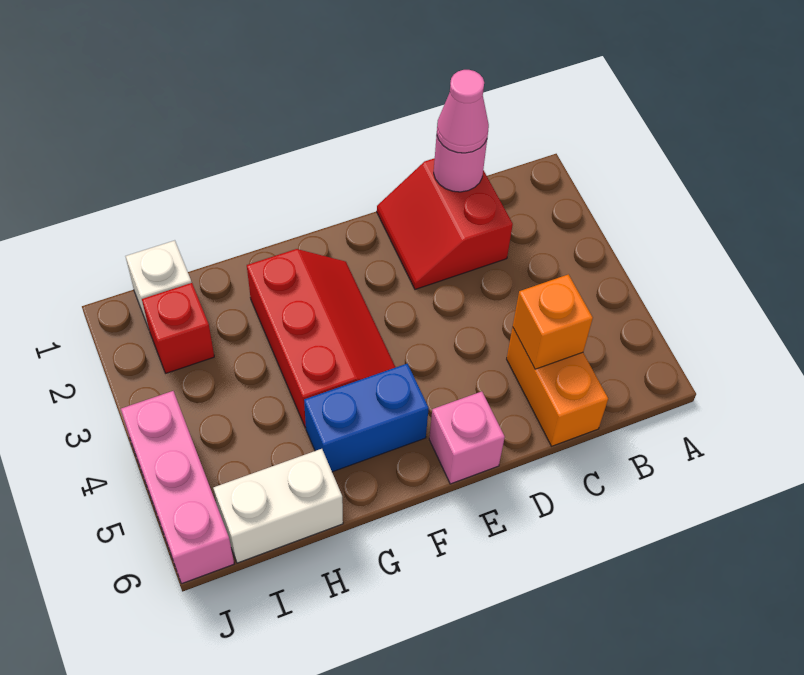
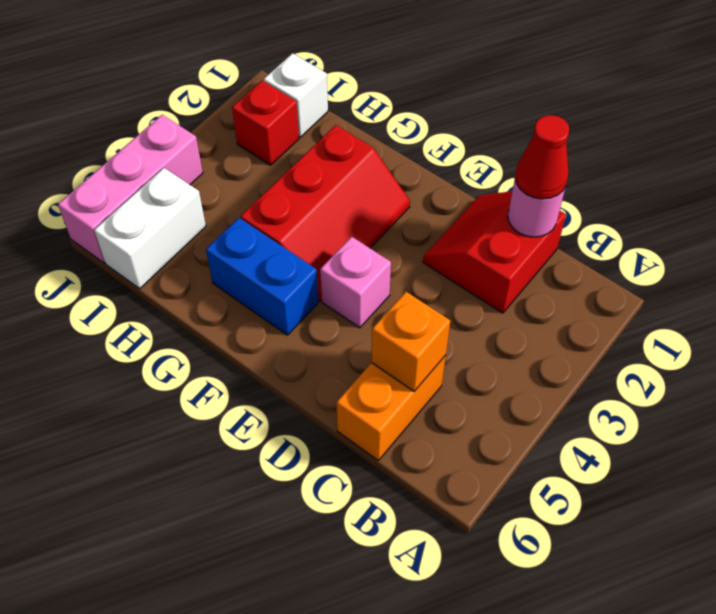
pink 1x1 cone [437,70,489,153] -> red 1x1 cone [515,115,569,199]
pink 1x1 brick [429,392,505,484] -> pink 1x1 brick moved to [320,237,391,328]
white 1x2 brick [213,449,343,563] -> white 1x2 brick turned to [94,168,206,289]

